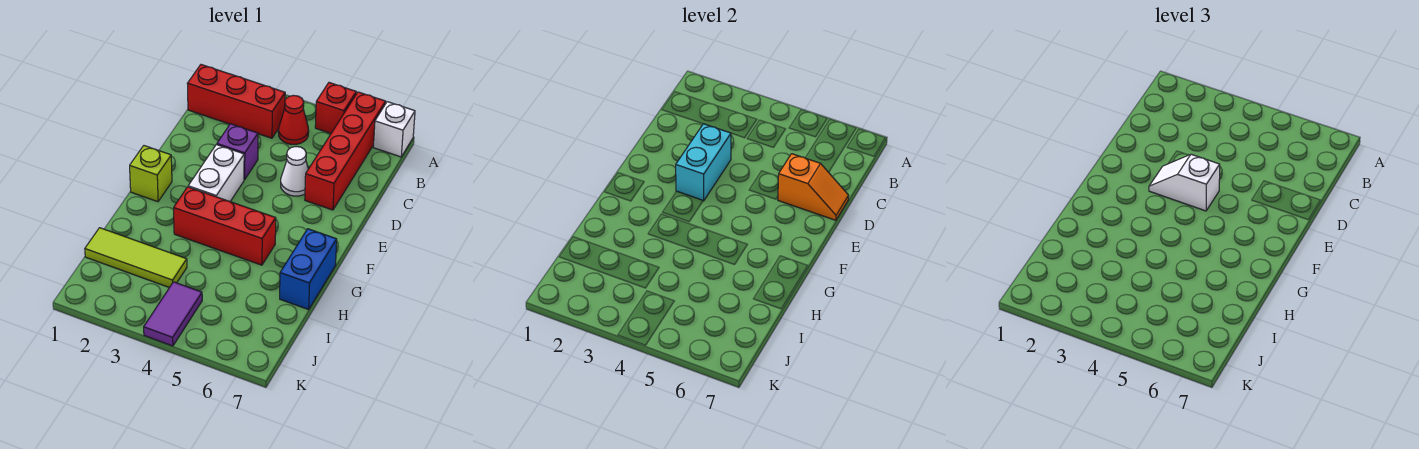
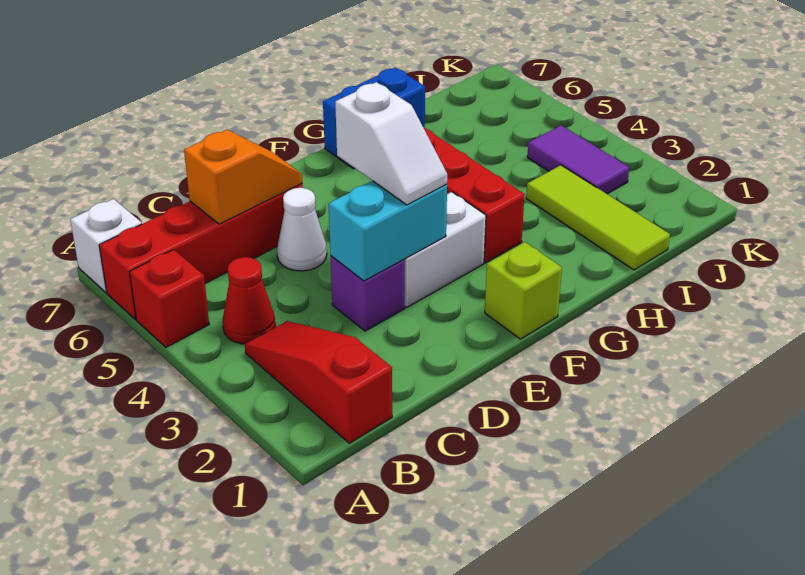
red 1x3 brick [187,65,285,138] -> red 1x3 slope [245,321,392,443]
orange 1x2 slope [778,154,849,220] -> orange 1x2 slope turned to [184,130,302,224]
purple 1x2 tile [144,282,202,346] -> purple 1x2 tile turned to [527,125,629,194]

